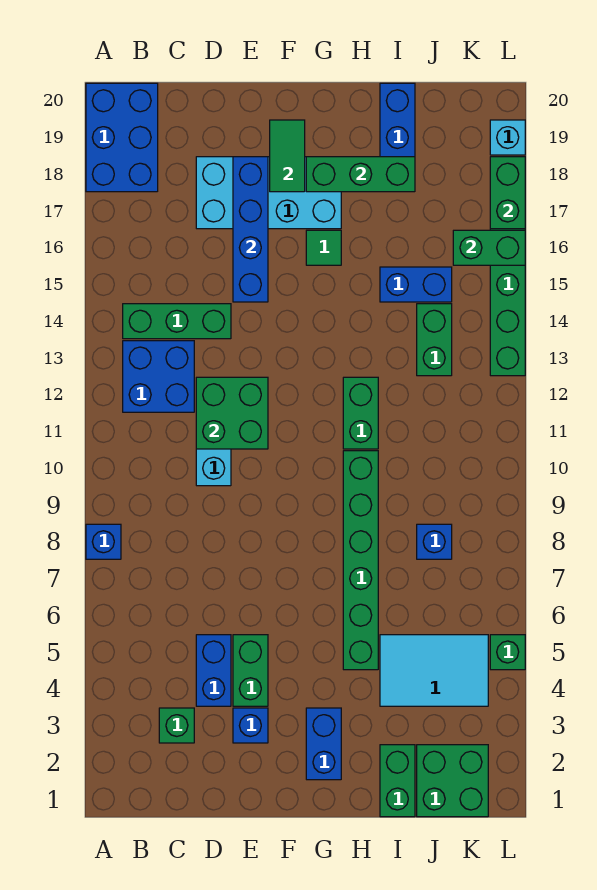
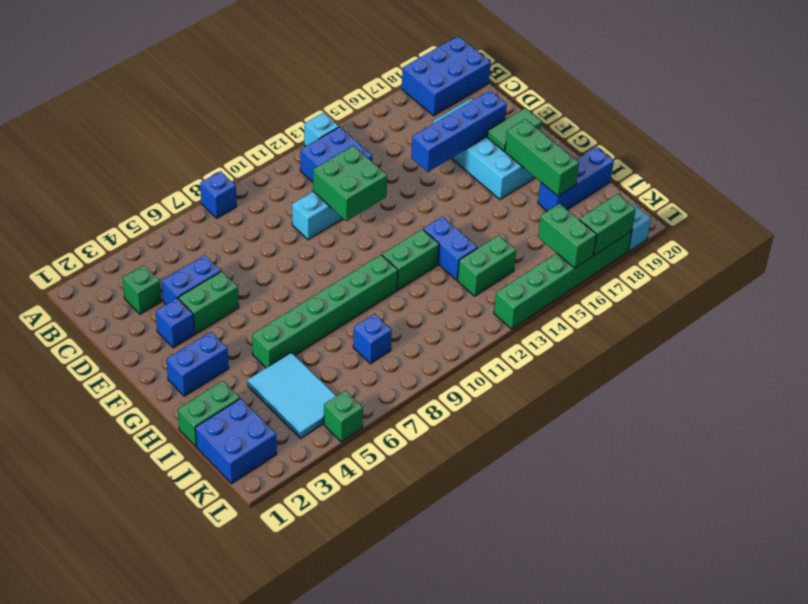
none -> cyan 1x1 brick [304,113,339,146]
green 1x3 brick [123,304,231,339] -> none
green 1x1 tile [306,230,341,265] -> none
blue 1x2 brick [380,267,452,302] -> blue 1x2 brick moved to [423,217,478,280]
green 2x2 brick [417,745,488,817] -> blue 2x2 brick [195,399,277,484]

